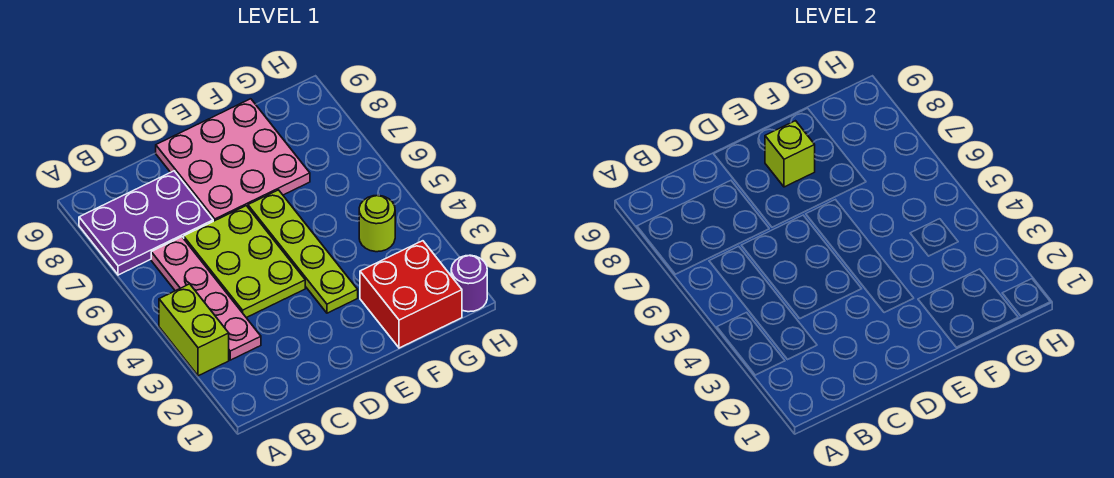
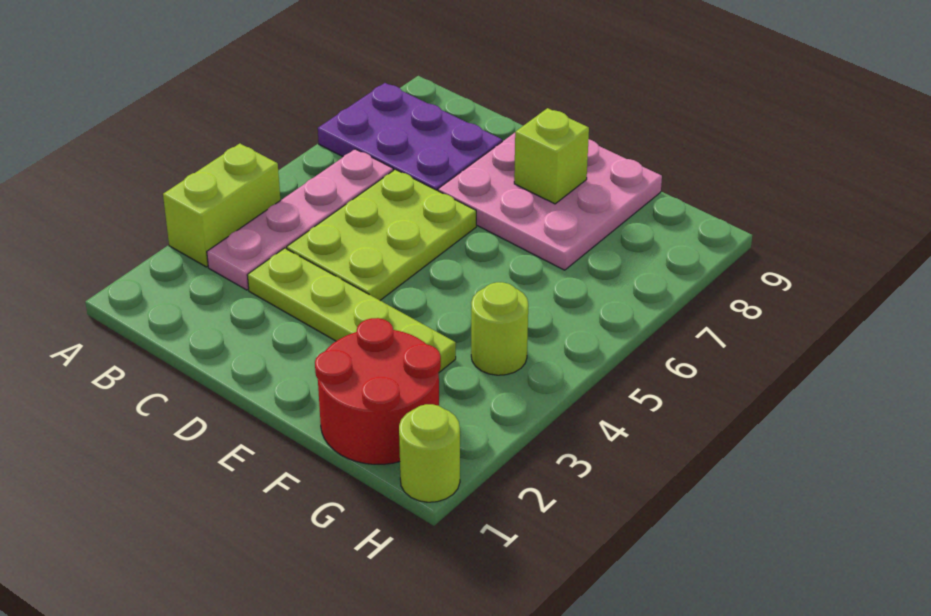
lime 1x4 plate [248,190,358,313] -> lime 1x4 plate turned to [247,248,456,372]
red 2x2 brick [360,241,462,348] -> red 2x2 round brick [315,318,441,464]
purple 1x1 round brick [451,255,487,312] -> lime 1x1 round brick [399,404,460,502]

